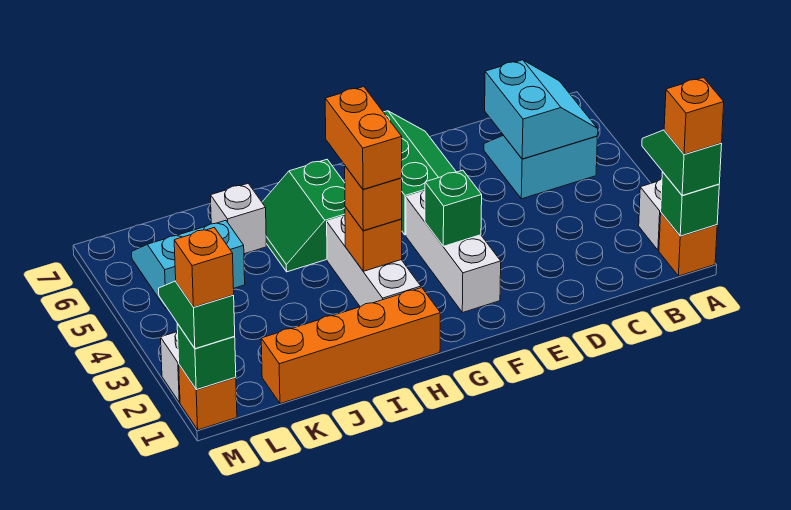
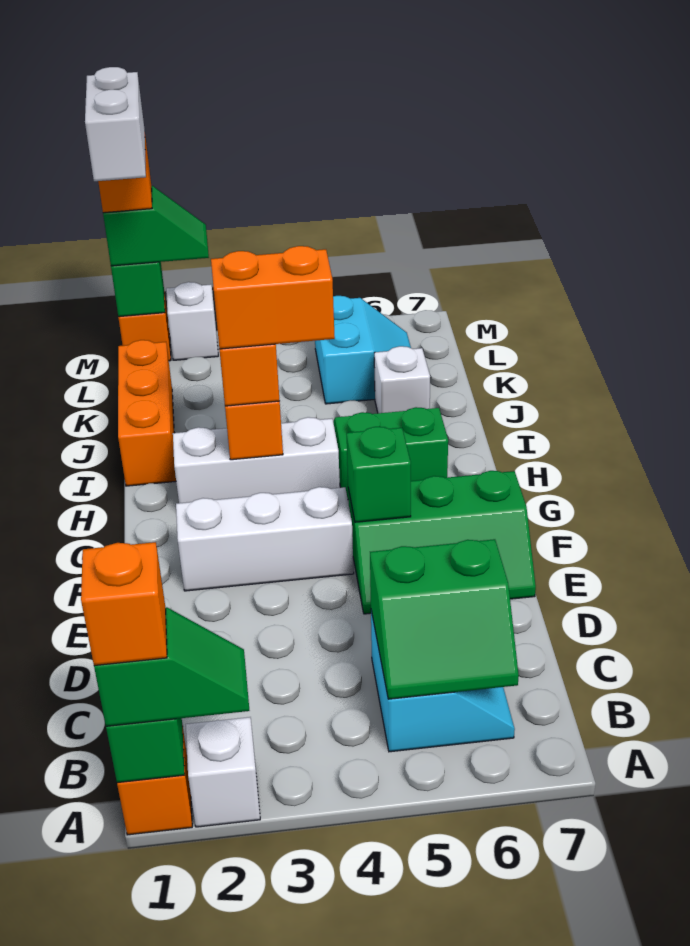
cyan 2x2 slope [485,60,598,159] -> green 2x2 slope [370,539,519,699]
green 1x1 brick [425,170,482,246] -> green 1x1 brick moved to [347,427,411,522]
orange 1x4 brick [261,288,440,404] -> orange 1x3 brick [118,340,176,486]
none -> white 1x2 brick [85,67,146,181]

